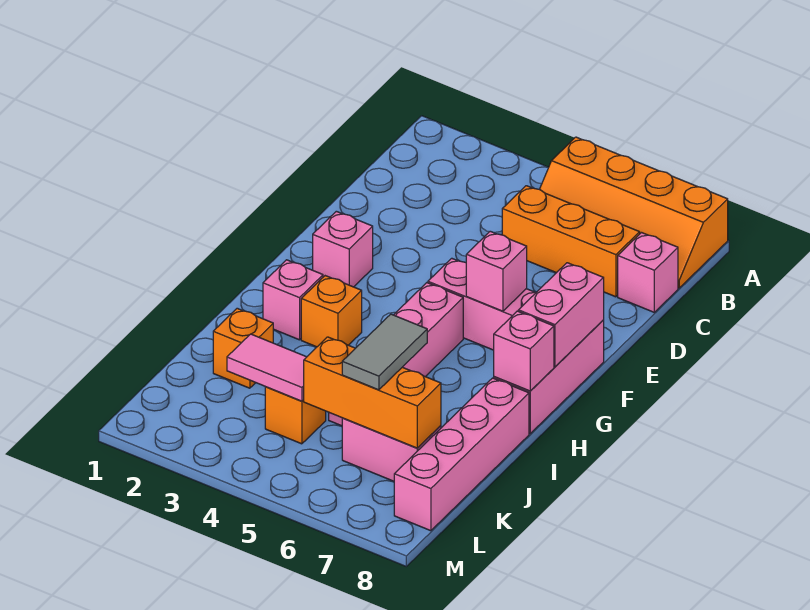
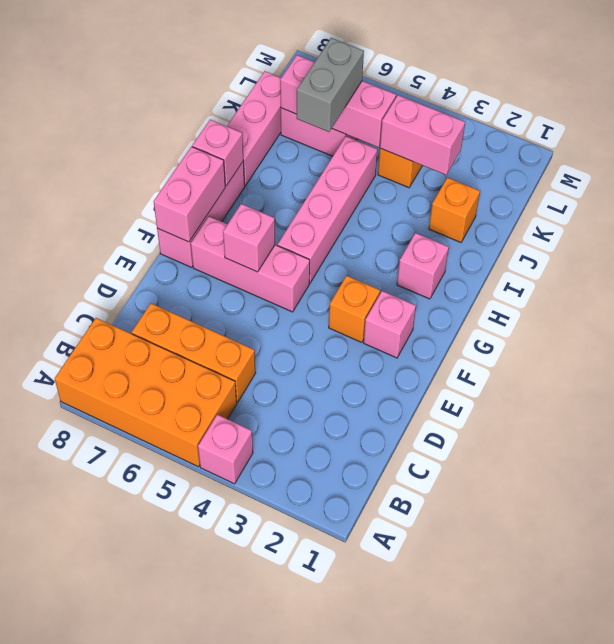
orange 2x4 slope [540,137,728,288] -> orange 2x4 brick [55,318,237,467]
pink 1x1 brick [618,233,678,312] -> pink 1x1 brick moved to [198,415,253,484]
orange 1x1 brick [301,276,362,347] -> orange 1x1 brick moved to [329,276,380,342]
pink 1x4 brick [394,378,529,531] -> pink 1x3 brick [227,71,281,186]
grey 1x2 tile [342,314,427,390] -> grey 1x2 brick [297,38,364,132]
pink 1x2 tile [227,334,306,401] -> pink 1x2 brick [380,95,465,175]
orange 1x3 brick [304,337,441,448] -> pink 1x3 brick [280,55,396,147]

